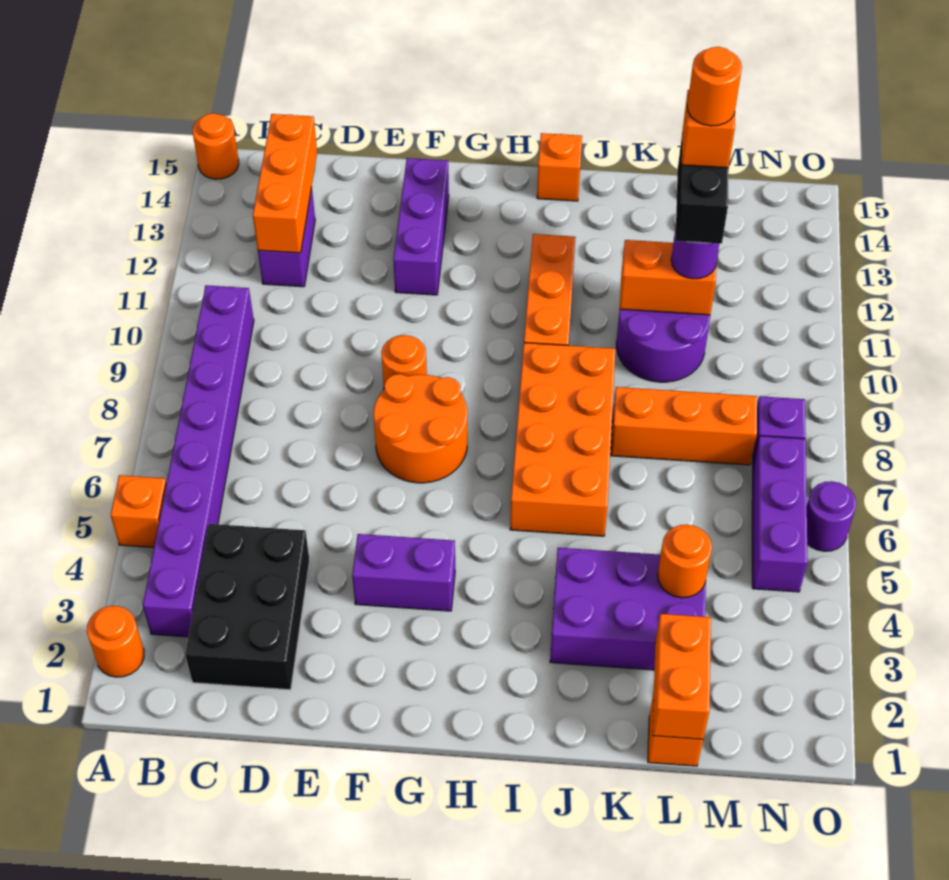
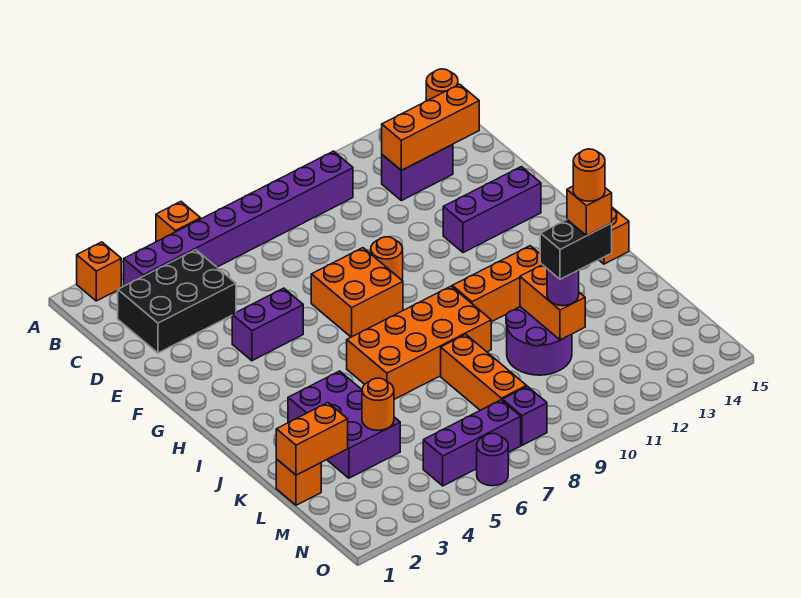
orange 1x1 round brick [87,606,144,677] -> orange 1x1 brick [77,242,121,301]
purple 1x2 brick [352,534,455,611] -> purple 1x2 brick turned to [232,288,303,361]
orange 2x2 round brick [374,374,467,483] -> orange 2x2 brick [311,248,403,337]

